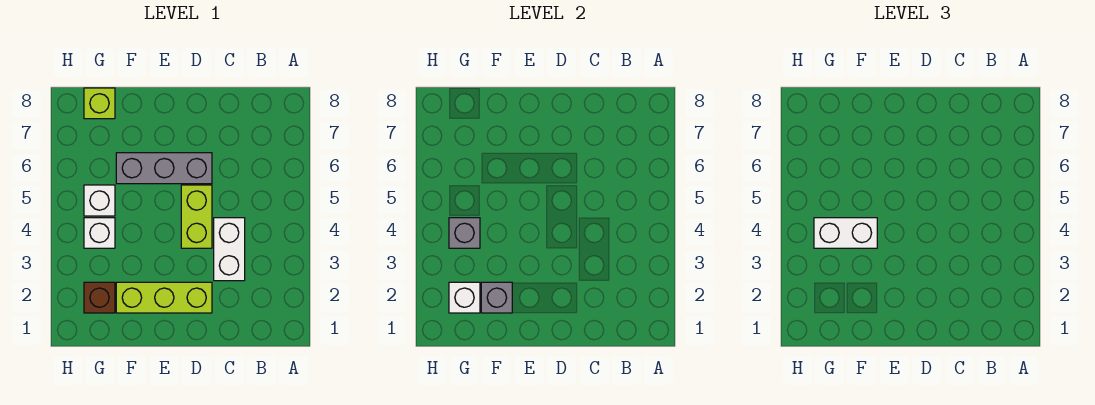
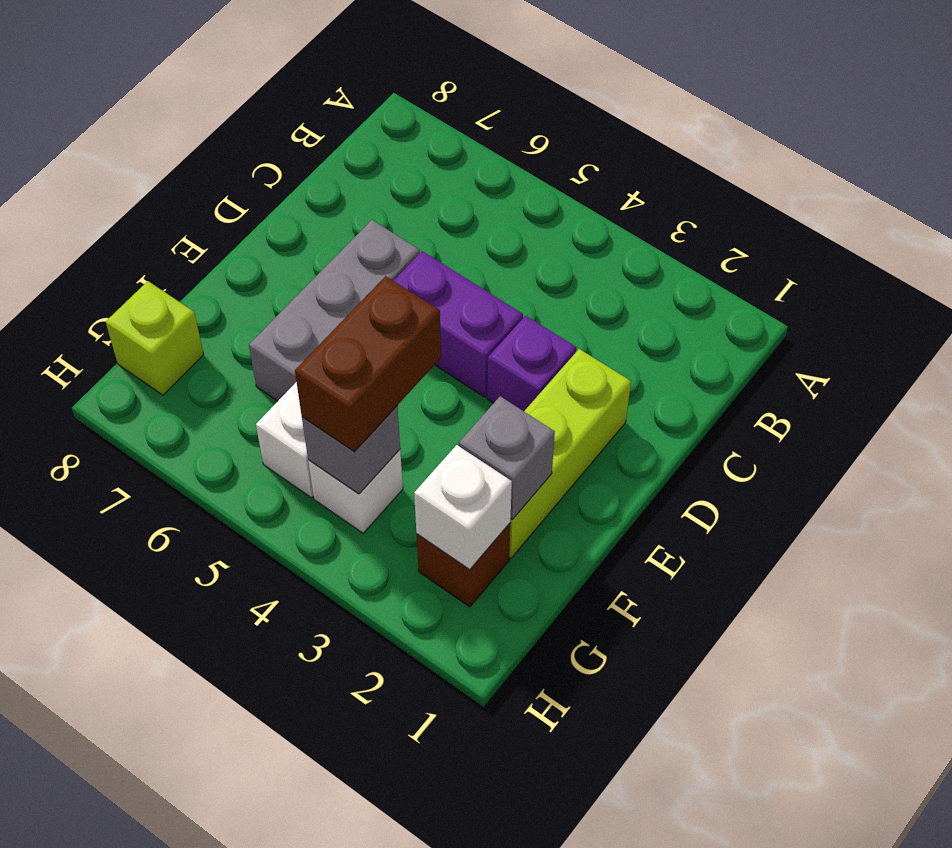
white 1x2 brick [214,218,245,281] -> none
none -> purple 1x1 brick [487,316,576,411]
lime 1x2 brick [181,185,212,248] -> purple 1x2 brick [394,251,523,397]
white 1x2 brick [814,218,877,248] -> brown 1x2 brick [295,276,441,452]

